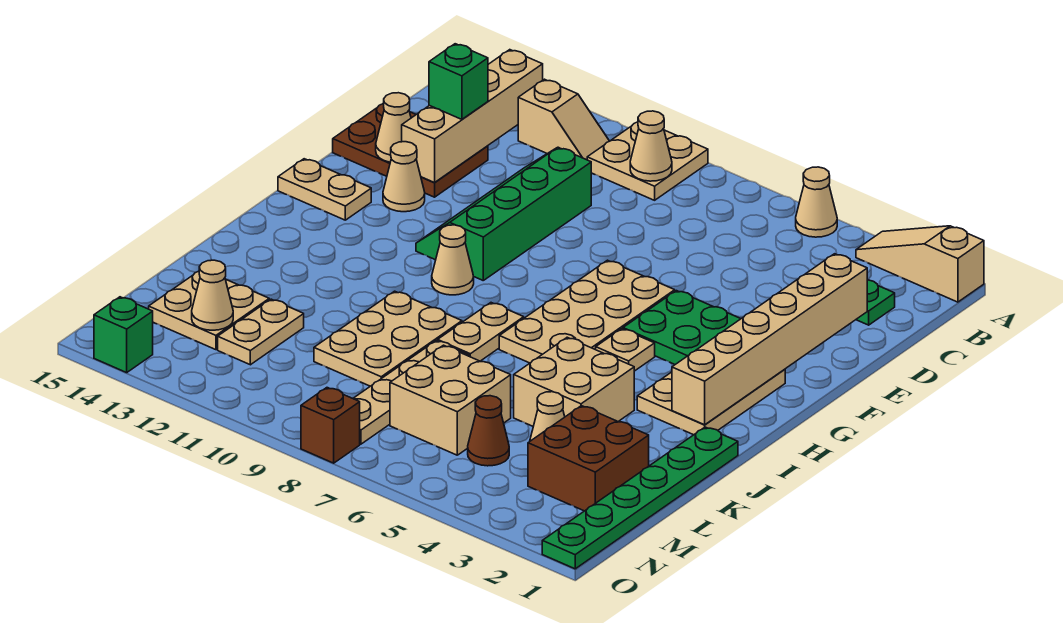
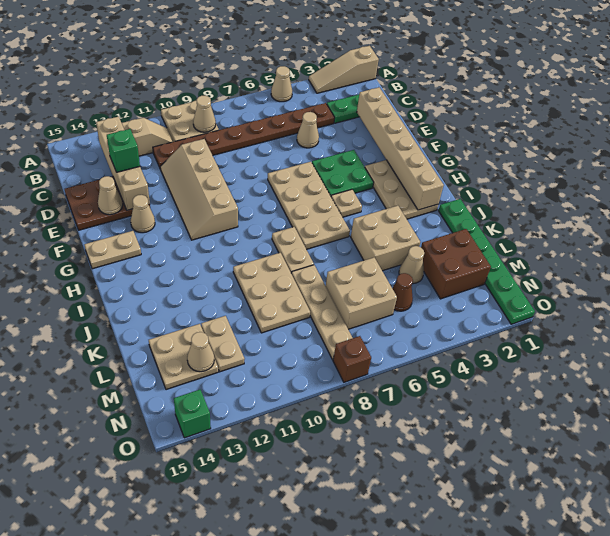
none -> brown 1x8 plate [153,103,335,167]
green 2x4 slope [416,147,591,280] -> tan 2x4 slope [160,139,238,240]
tan 1x1 cone [432,225,474,295] -> tan 1x1 cone moved to [297,112,319,148]

